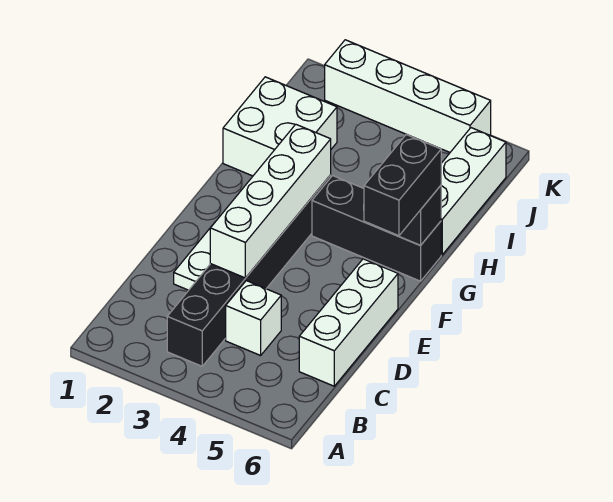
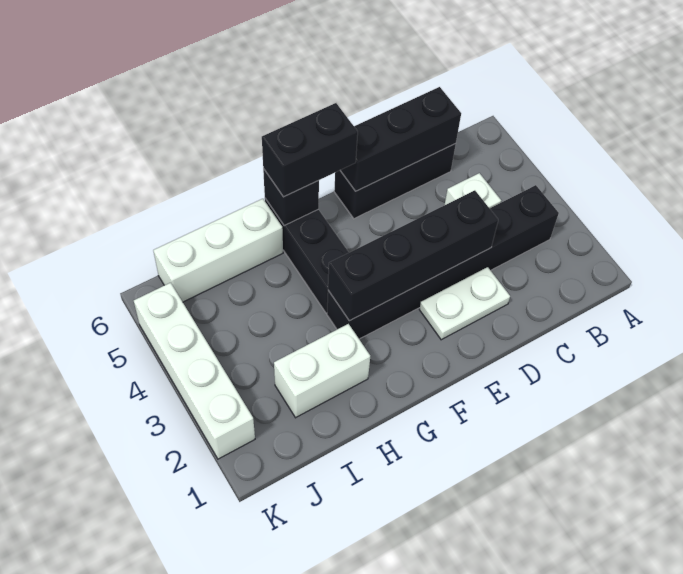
white 1x3 brick [299,259,398,386] -> black 1x3 brick [334,144,456,219]
none -> black 1x3 brick [340,87,461,191]
white 1x4 brick [210,124,331,278] -> black 1x4 brick [328,190,498,321]
white 2x2 brick [223,77,337,176] -> white 1x2 brick [274,324,370,418]

